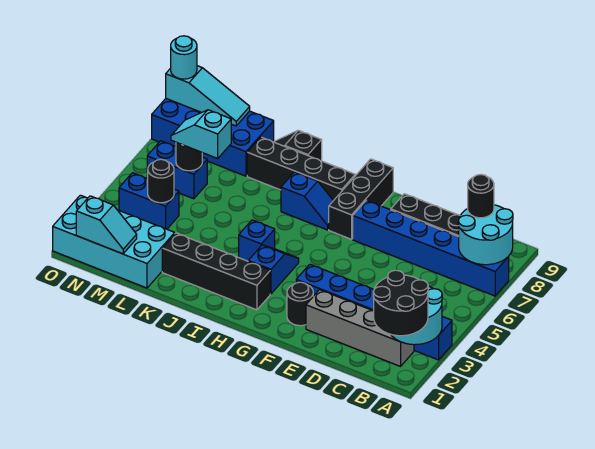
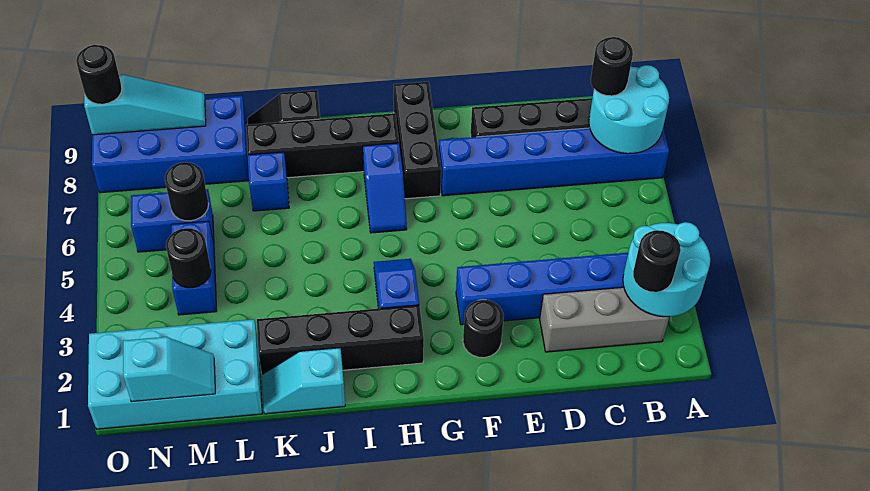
black 2x2 round brick [373,270,428,336] -> black 1x1 round brick [633,230,681,292]
grey 1x4 brick [306,290,414,366] -> grey 1x3 brick [540,287,669,352]
blue 1x2 slope [281,172,333,230] -> blue 1x2 slope turned to [363,143,407,233]
blue 1x1 brick [239,220,275,261] -> blue 1x1 brick moved to [248,152,289,211]
cyan 1x2 slope [171,110,231,158] -> cyan 1x2 slope moved to [262,348,345,414]
blue 1x2 brick [119,173,179,229] -> blue 1x2 brick turned to [171,221,217,315]
cyan 1x1 round brick [171,36,197,79] -> black 1x1 round brick [76,45,122,104]

